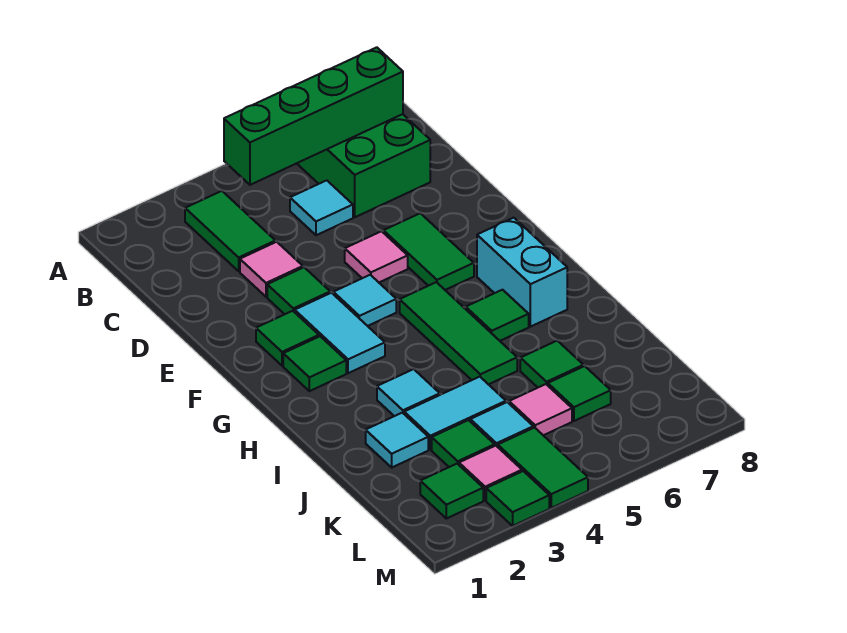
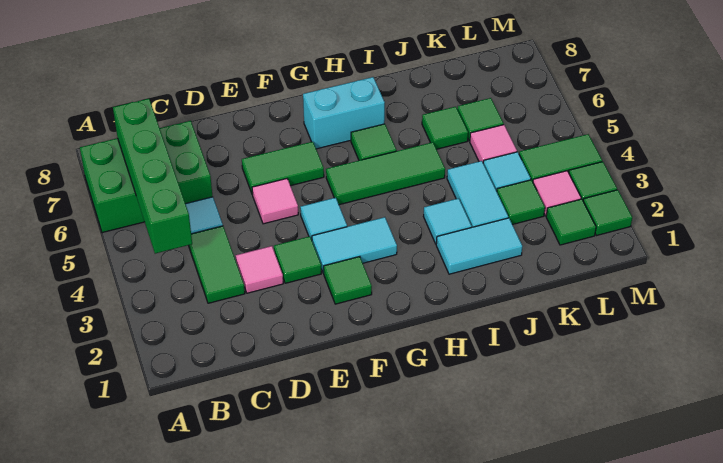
green 1x2 tile [185,191,275,271] -> green 1x2 tile turned to [188,226,245,303]
green 1x1 tile [283,336,346,391] -> green 1x1 tile moved to [583,190,632,236]
cyan 1x1 tile [366,413,428,467] -> cyan 1x2 tile [436,218,522,274]

